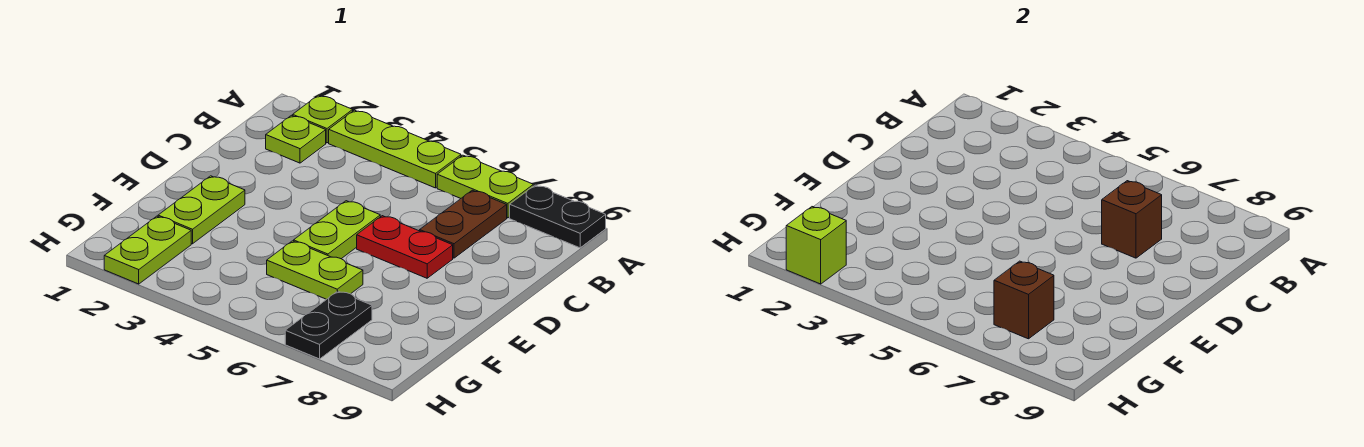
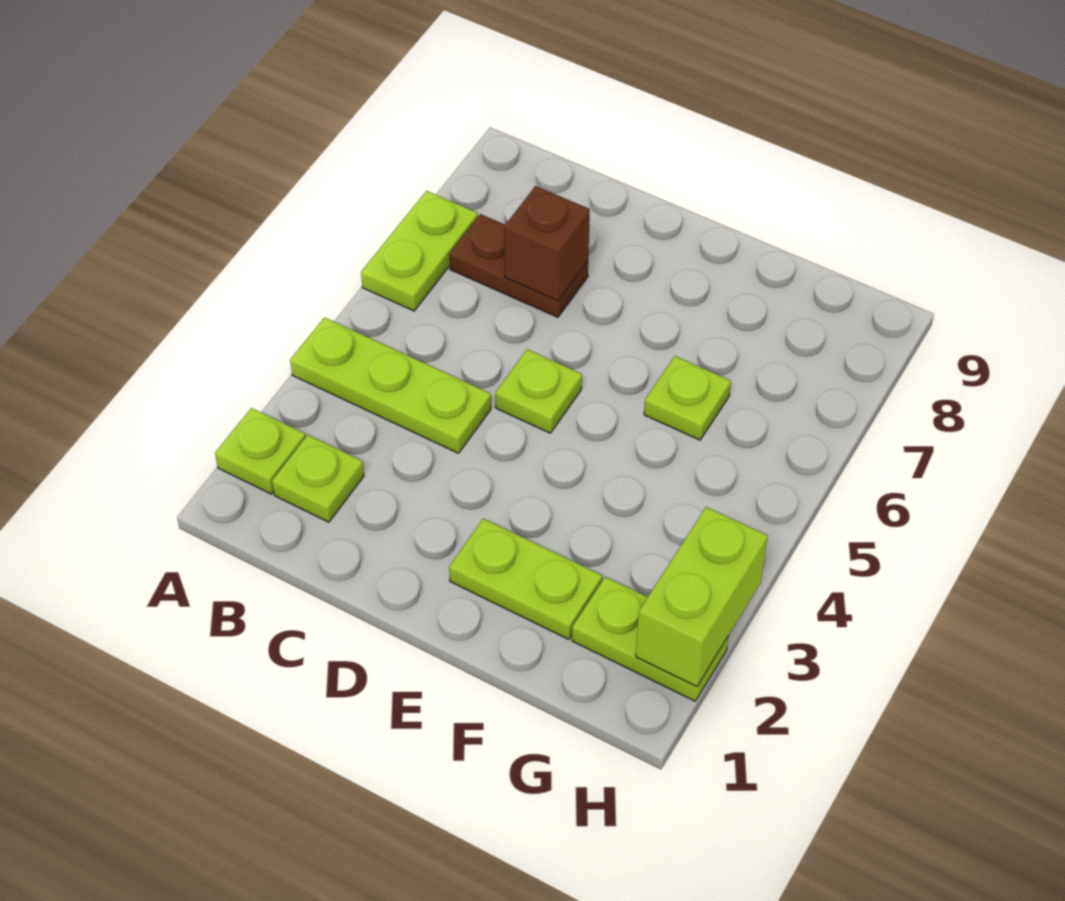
lime 1x3 plate [329,110,461,188] -> lime 1x3 plate turned to [290,317,491,453]
black 1x2 plate [510,185,606,248] -> none
lime 1x2 plate [294,201,380,259] -> lime 1x1 plate [495,349,582,433]
red 1x2 plate [357,216,453,278] -> none
lime 1x2 plate [267,241,363,299] -> lime 1x1 plate [644,356,731,440]
black 1x2 plate [285,291,372,359] -> none
brown 1x1 brick [994,261,1054,339] -> none
lime 1x1 brick [786,207,846,284] -> lime 1x2 brick [636,507,768,687]

